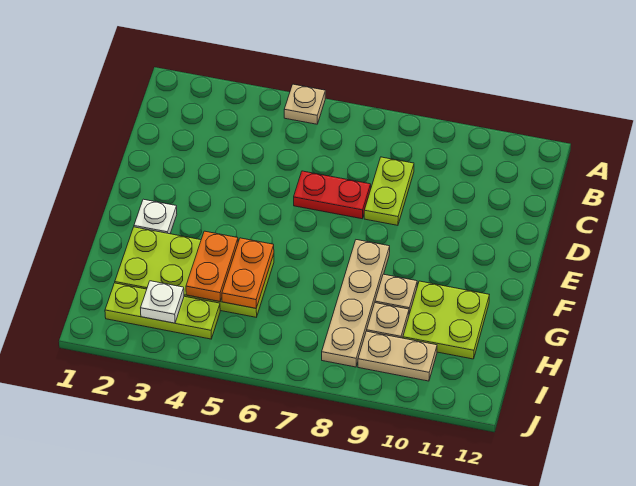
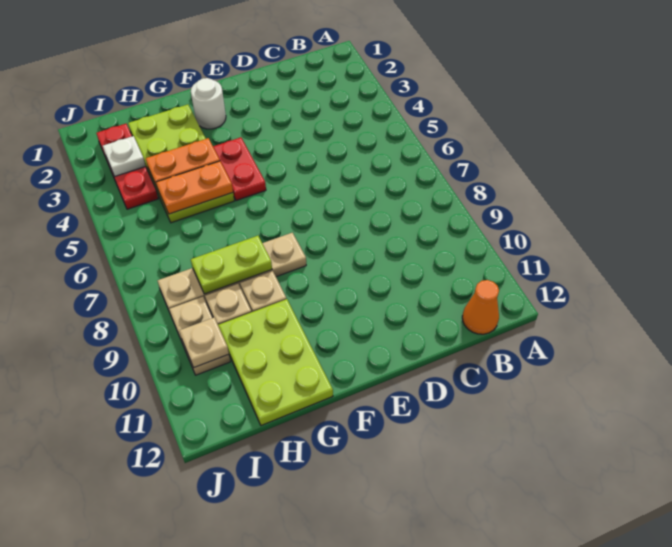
tan 1x1 plate [284,84,325,124] -> tan 1x1 plate moved to [179,317,229,368]
none -> orange 1x1 cone [462,280,499,334]
lime 1x2 plate [364,157,414,225] -> lime 1x2 plate moved to [191,236,272,294]
red 1x2 plate [294,171,371,219] -> red 1x2 plate moved to [213,137,266,201]
white 1x1 plate [134,199,177,234] -> white 1x1 round brick [191,78,226,129]
lime 2x2 plate [403,281,489,359] -> lime 2x3 plate [218,299,333,426]
lime 1x3 plate [105,283,220,339] -> red 1x3 plate [96,124,158,209]

